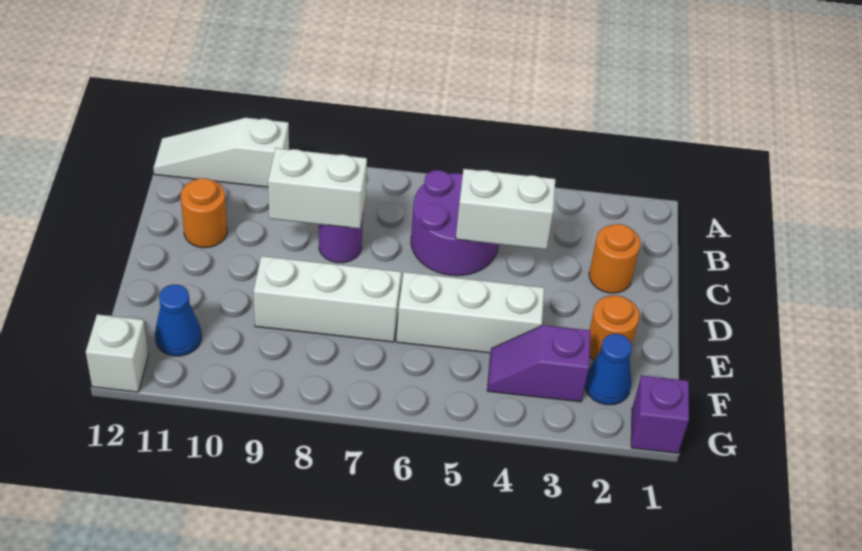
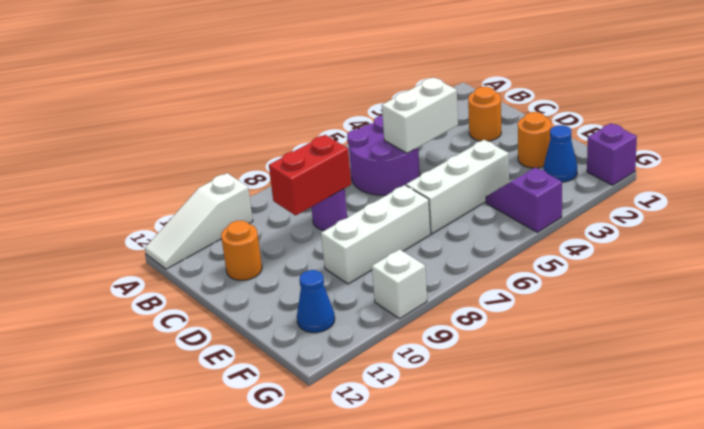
white 1x2 brick [268,148,367,229] -> red 1x2 brick [269,135,351,215]
purple 1x2 slope [487,325,591,402] -> purple 1x2 slope turned to [486,167,562,232]
white 1x1 brick [86,314,148,392] -> white 1x1 brick moved to [372,249,427,319]

